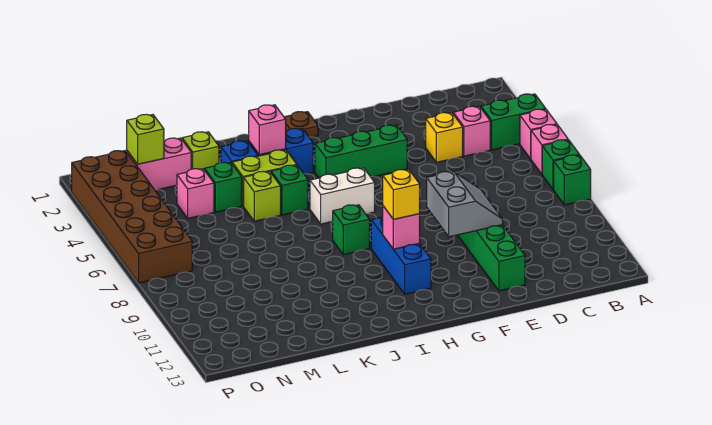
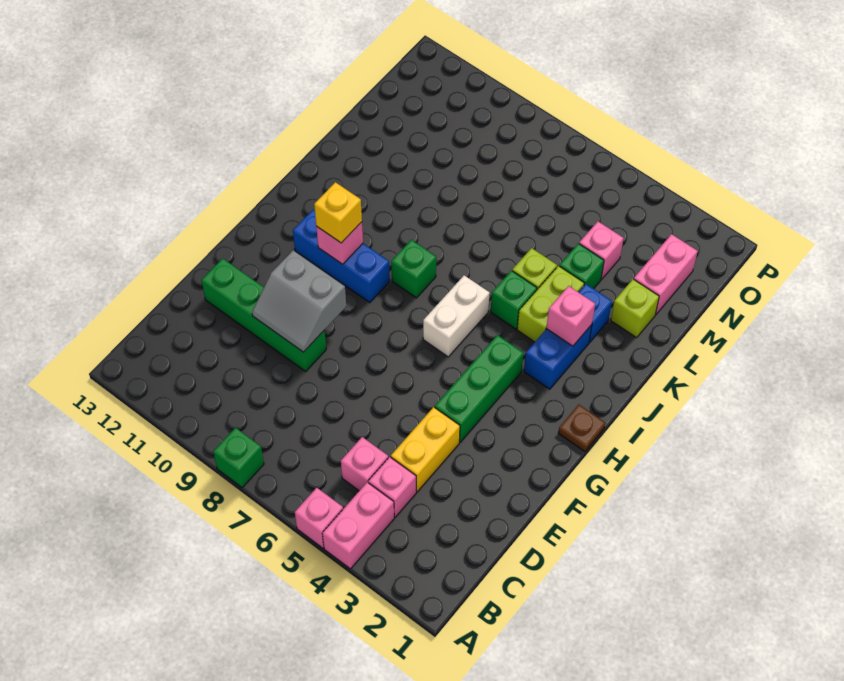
green 1x2 brick [481,94,545,150] -> pink 1x2 brick [322,482,394,569]
pink 1x1 brick [531,125,568,174] -> pink 1x1 brick moved to [341,437,388,491]
green 1x1 brick [542,140,579,190] -> none
yellow 1x1 brick [426,113,463,162] -> yellow 1x2 brick [391,407,460,492]
lime 1x1 brick [127,114,164,164] -> none
brown 2x6 brick [72,151,192,283] -> none

